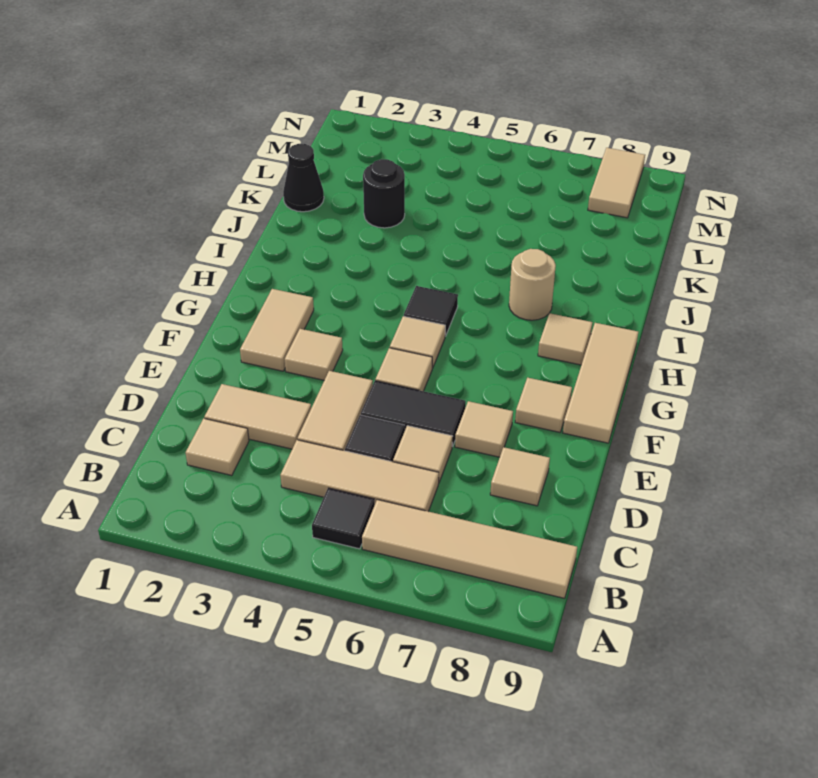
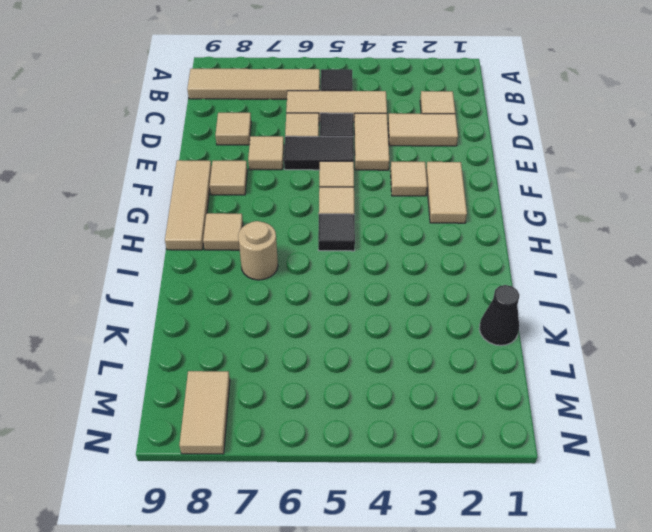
black 1x1 round brick [363,159,405,228] -> none

